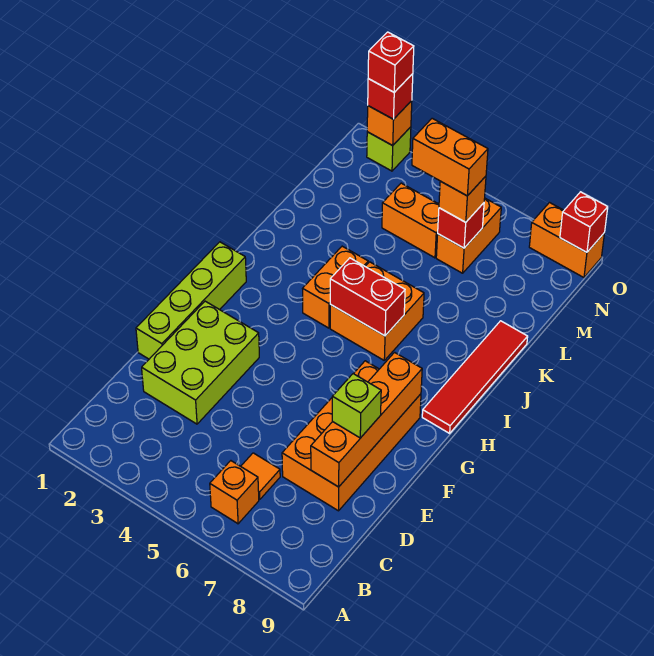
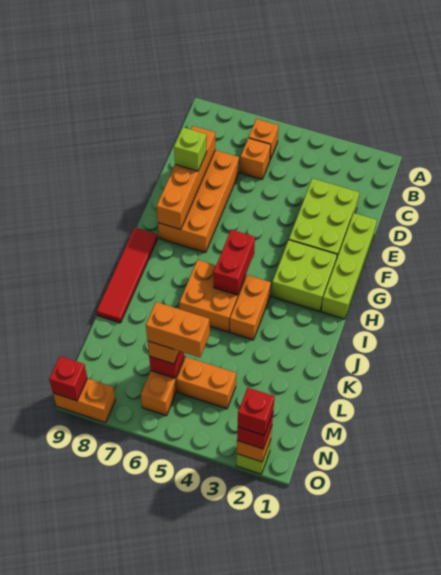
orange 1x1 tile [241,453,280,500] -> orange 1x1 brick [240,138,271,179]
none -> lime 2x2 brick [272,240,337,311]
red 1x2 brick [330,258,405,336] -> red 1x2 brick turned to [213,230,255,295]

